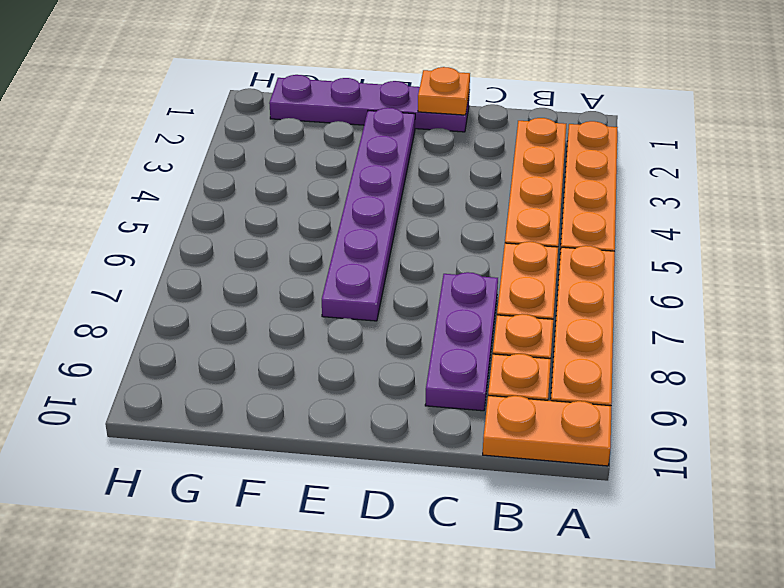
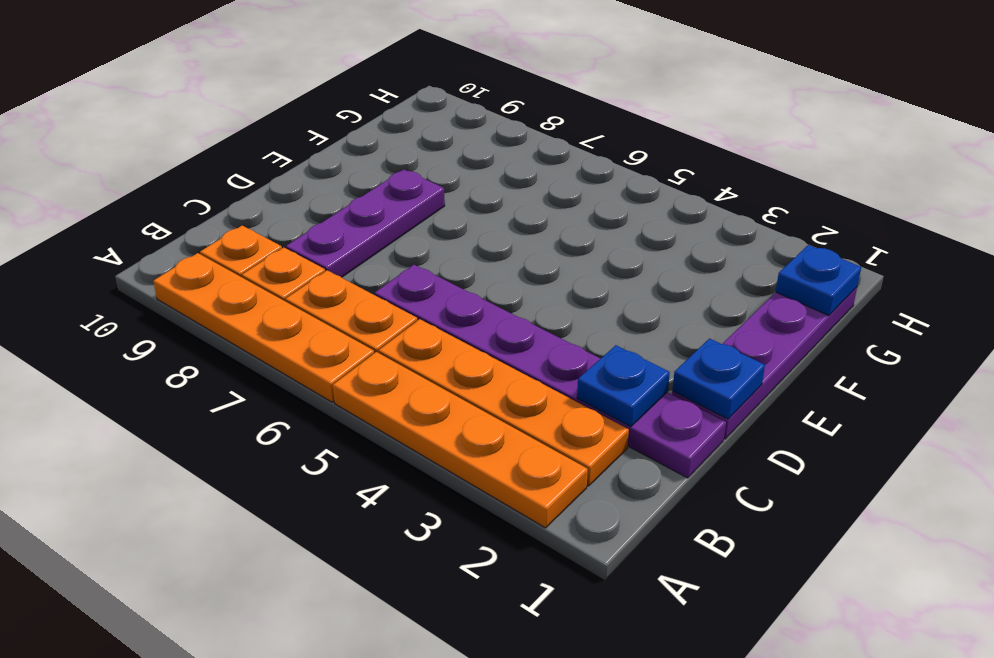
orange 1x2 plate [483,395,611,466] -> none
none -> blue 1x1 plate [577,345,670,427]
purple 1x3 plate [425,272,498,411] -> purple 1x3 plate turned to [286,169,445,277]
orange 1x1 plate [418,67,470,115] -> blue 1x1 plate [672,339,765,419]
purple 1x6 plate [322,108,415,321] -> purple 1x6 plate moved to [375,265,726,478]
none -> blue 1x1 plate [776,245,861,316]

